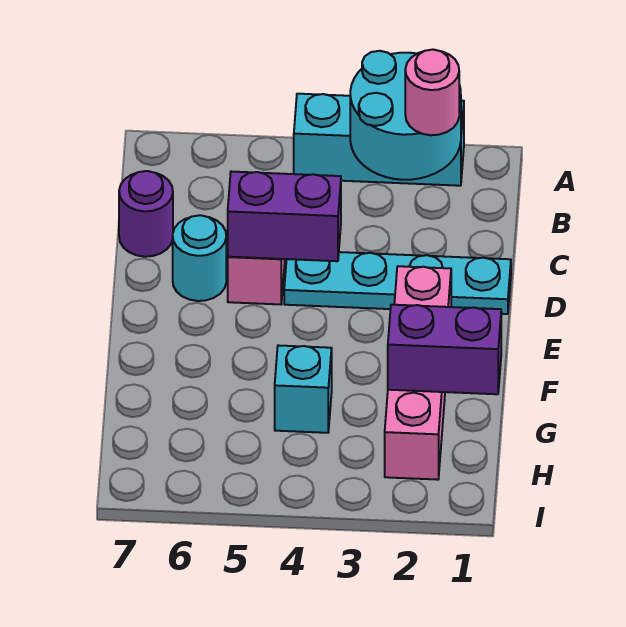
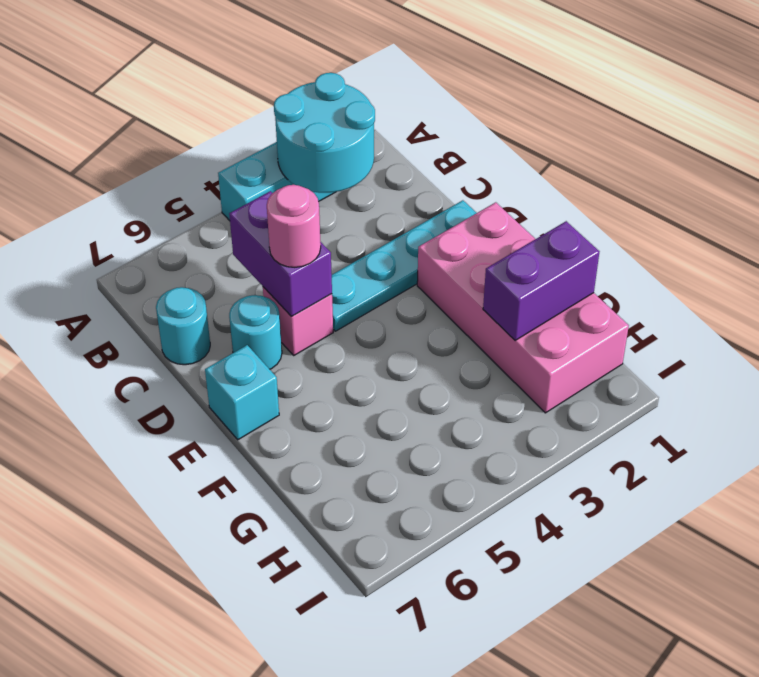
pink 1x1 round brick [405,50,459,135] -> pink 1x1 round brick moved to [267,185,321,267]
purple 1x1 round brick [119,171,173,257] -> cyan 1x1 round brick [156,287,210,365]
purple 1x2 brick [228,172,341,261] -> purple 1x2 brick turned to [229,191,332,316]
pink 1x4 brick [385,266,451,480] -> pink 2x4 brick [417,202,629,413]
cyan 1x1 brick [275,345,332,433] -> cyan 1x1 brick moved to [205,345,279,440]

